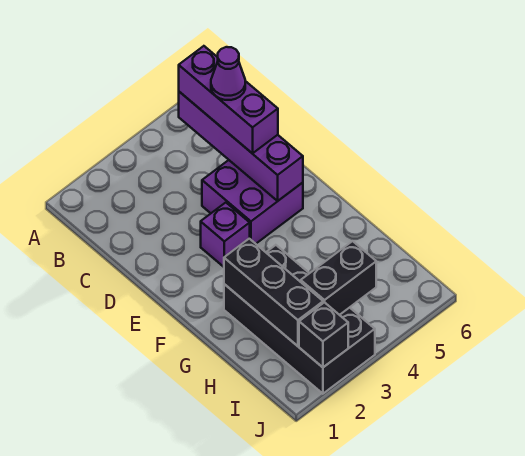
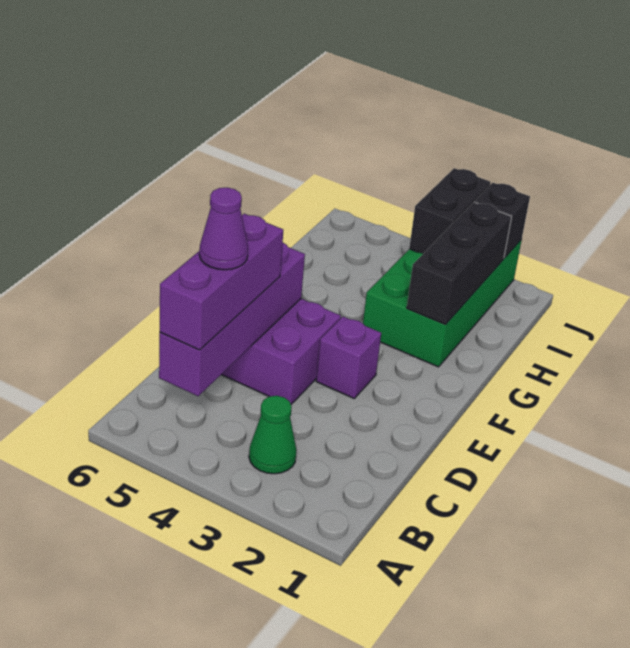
none -> green 1x1 cone [249,396,296,474]
black 2x4 brick [224,245,375,394] -> green 2x4 brick [363,240,522,367]
black 1x2 brick [301,241,376,315] -> black 1x2 brick turned to [409,168,491,254]

